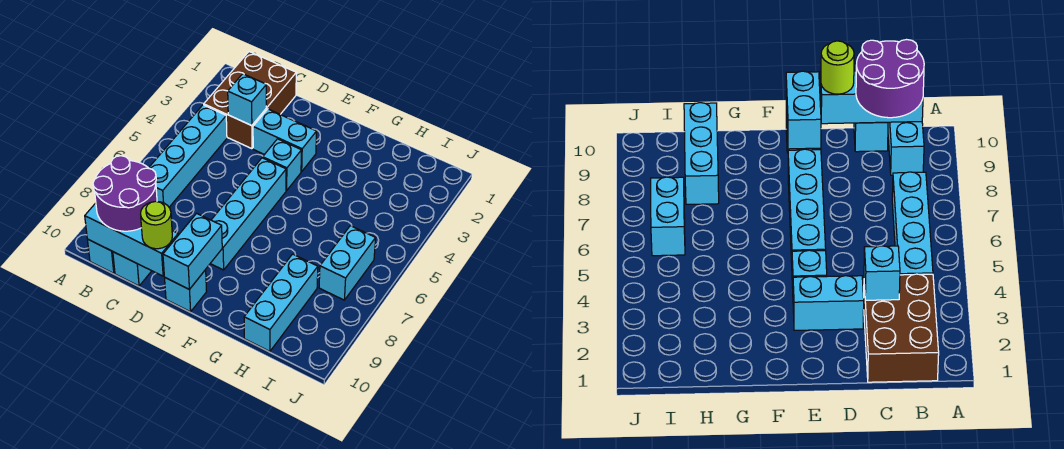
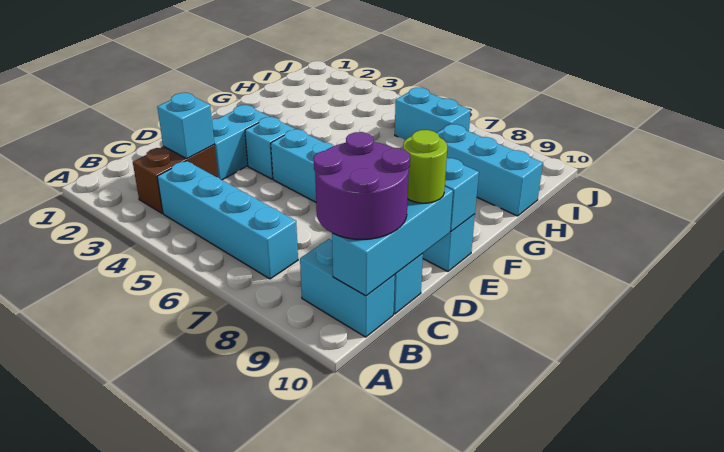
brown 2x3 brick [204,52,296,149] -> brown 1x2 brick [133,145,218,213]

